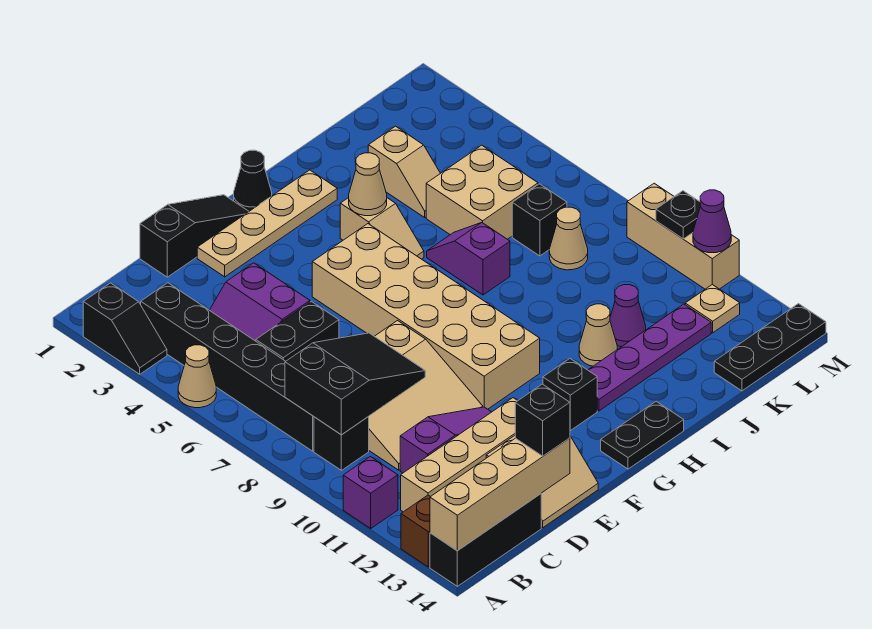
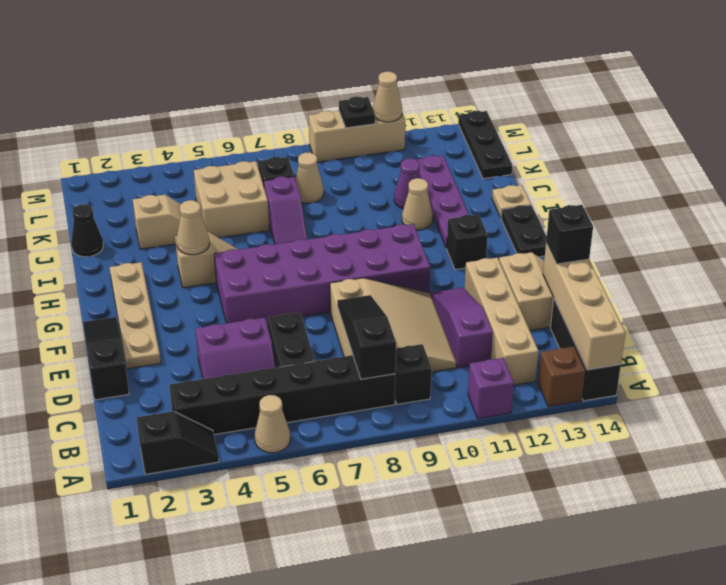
black 2x3 slope [285,333,425,435] -> black 1x3 slope [337,295,396,379]
tan 2x6 brick [312,224,540,409] -> purple 2x6 brick [214,224,430,323]
black 1x1 cone [234,150,272,211] -> black 1x1 cone moved to [71,204,104,257]
purple 1x2 slope [427,223,510,295] -> purple 1x2 slope turned to [264,177,308,244]
tan 1x1 plate [685,285,740,333] -> tan 1x1 plate moved to [492,185,531,217]
purple 1x1 cone [693,190,731,253] -> tan 1x1 cone [373,72,402,122]

